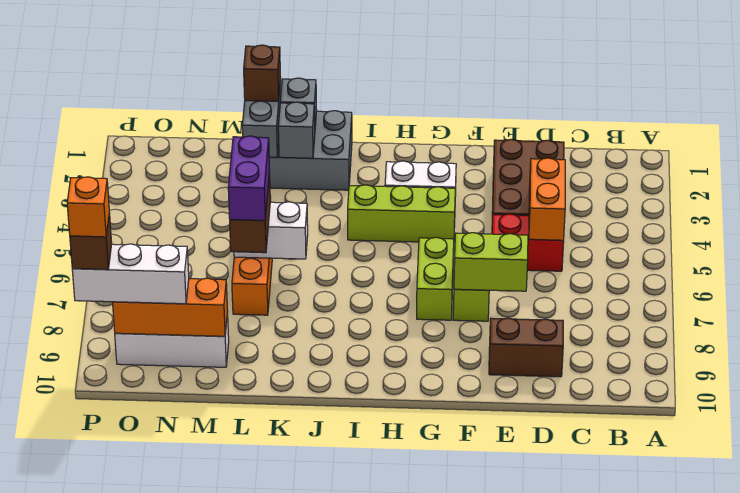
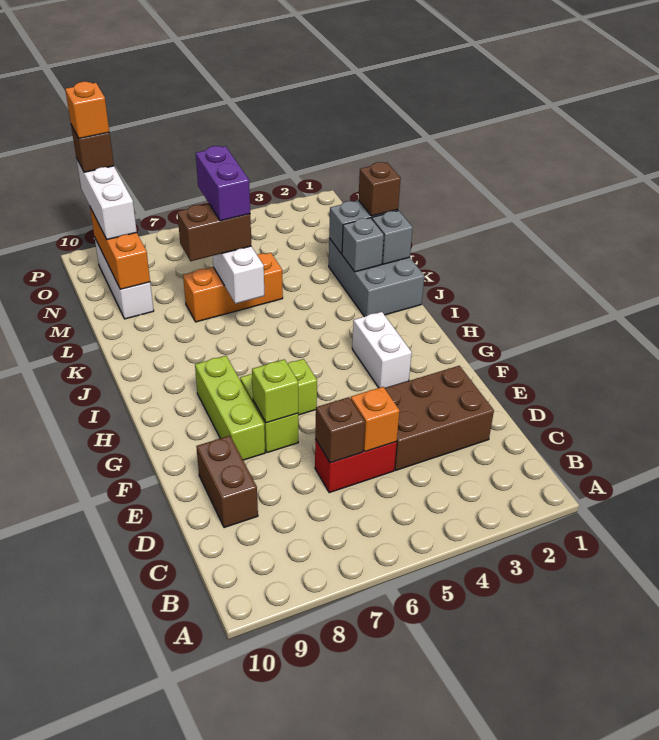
orange 1x2 brick [529,158,565,240] -> orange 1x1 brick [351,387,400,452]
red 1x2 brick [492,214,564,271] -> red 1x2 brick turned to [315,439,397,493]
none -> brown 1x1 brick [315,397,365,463]
lime 1x2 brick [454,233,528,291] -> lime 1x1 brick [252,359,298,423]
lime 1x3 brick [348,185,455,242] -> lime 1x3 brick moved to [195,356,265,460]
purple 1x2 brick [228,136,270,220] -> purple 1x2 brick turned to [196,146,250,221]

